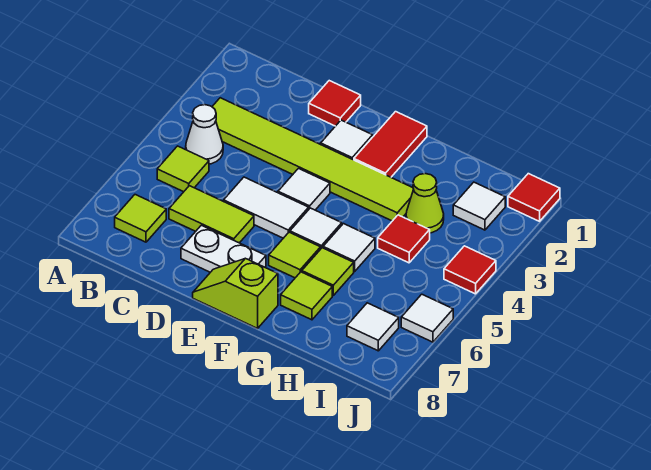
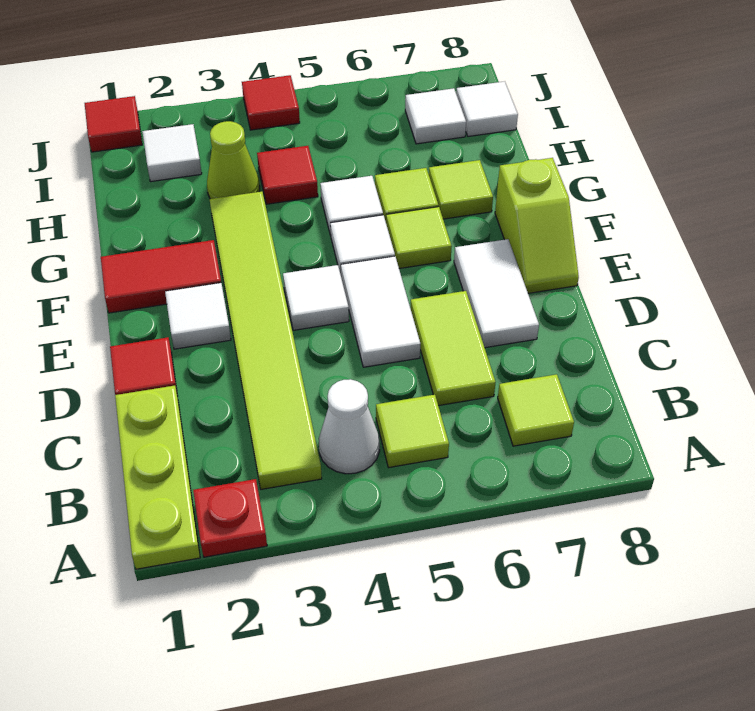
none -> lime 1x3 plate [115,386,200,569]
none -> red 1x1 plate [193,479,267,557]
white 1x2 plate [181,225,266,272] -> white 1x2 tile [454,239,539,348]
white 1x1 tile [401,294,453,342] -> white 1x1 tile moved to [456,81,518,137]

